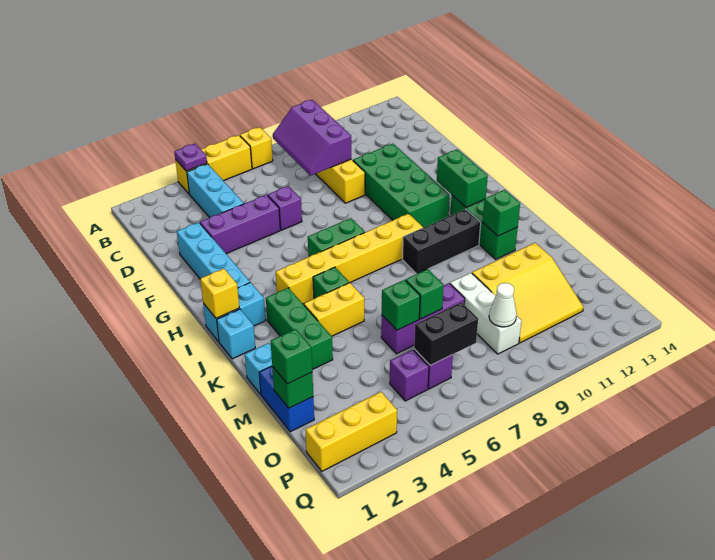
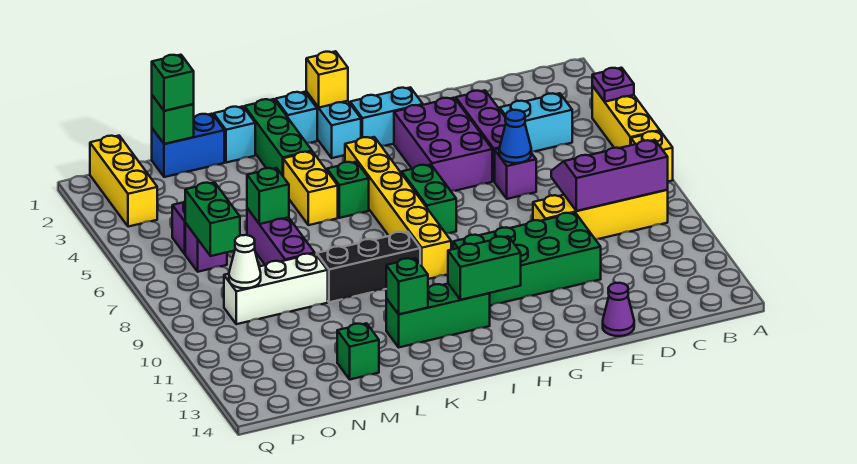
cyan 1x3 brick [187,164,244,218] -> cyan 1x2 brick [500,93,572,152]
cyan 1x4 brick [177,222,250,288] -> cyan 1x2 brick [350,87,423,146]
none -> blue 1x1 cone [499,110,531,163]
none -> purple 1x1 cone [603,283,634,336]
none -> purple 2x3 brick [394,98,492,191]
green 1x3 brick [266,288,333,370] -> green 1x3 brick turned to [245,99,312,176]
black 1x3 brick [402,209,481,274] -> black 1x3 brick turned to [317,232,420,302]
green 1x1 brick [406,269,444,319] -> green 1x1 brick moved to [337,323,379,379]
yellow 3x3 slope [472,243,584,343] -> none
black 1x2 brick [414,302,478,365] -> green 1x2 brick [185,182,240,256]

